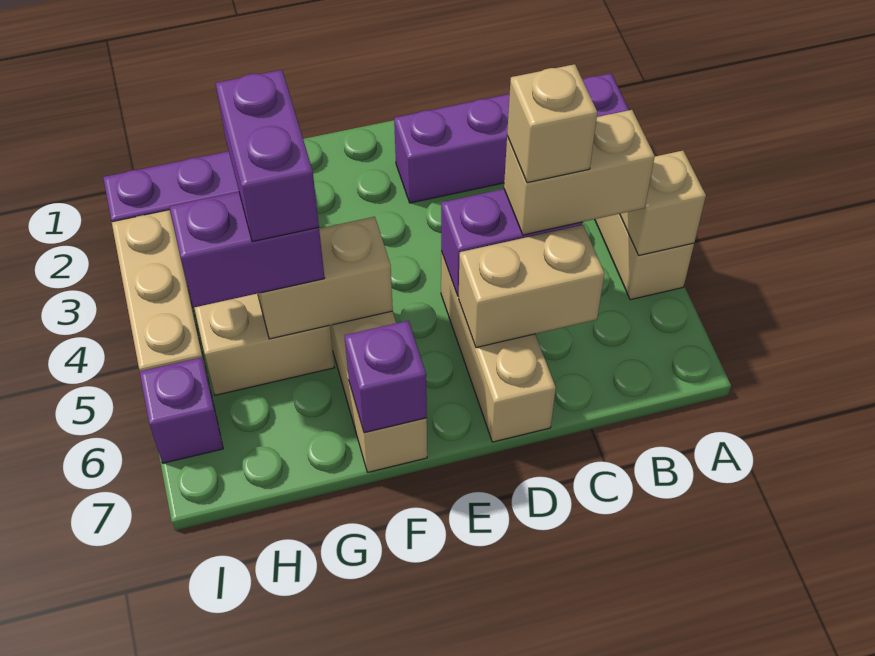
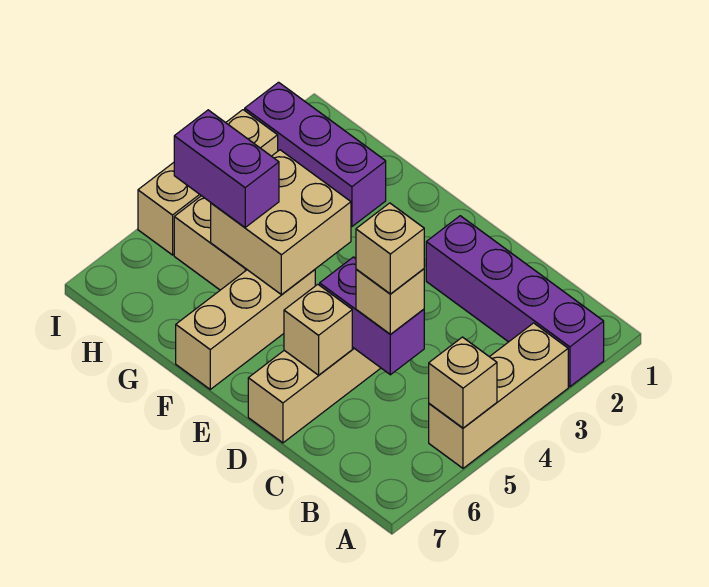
tan 1x2 brick [504,110,655,235] -> tan 1x1 brick [356,269,424,335]
tan 1x2 brick [459,225,605,348] -> tan 1x1 brick [284,284,352,375]
tan 1x2 brick [258,217,393,339] -> tan 2x2 brick [211,150,351,295]
purple 1x1 brick [344,321,427,433] -> none
purple 1x2 brick [216,70,319,242] -> none
purple 1x1 brick [140,357,223,463] -> none

